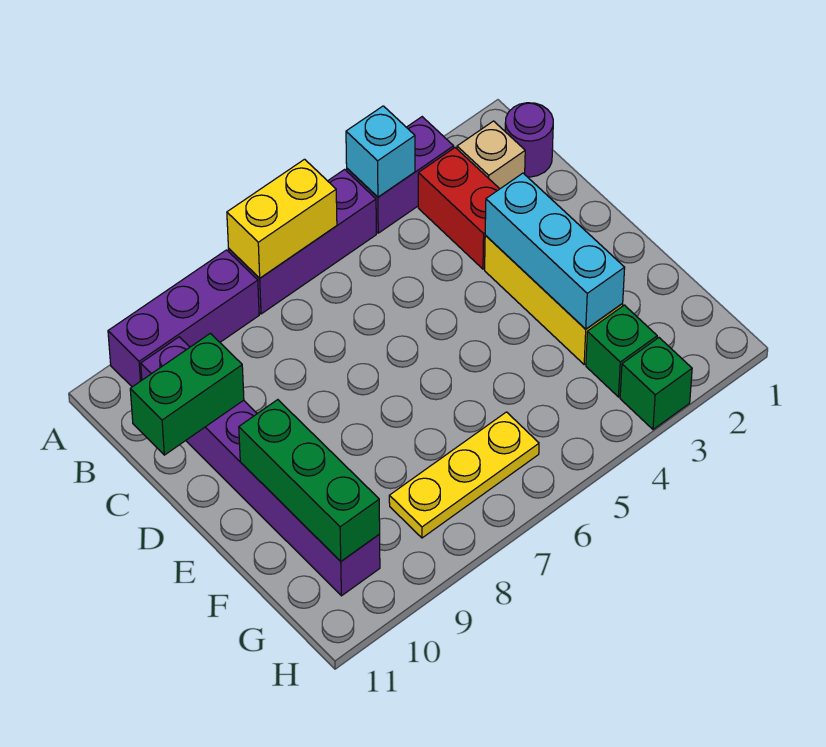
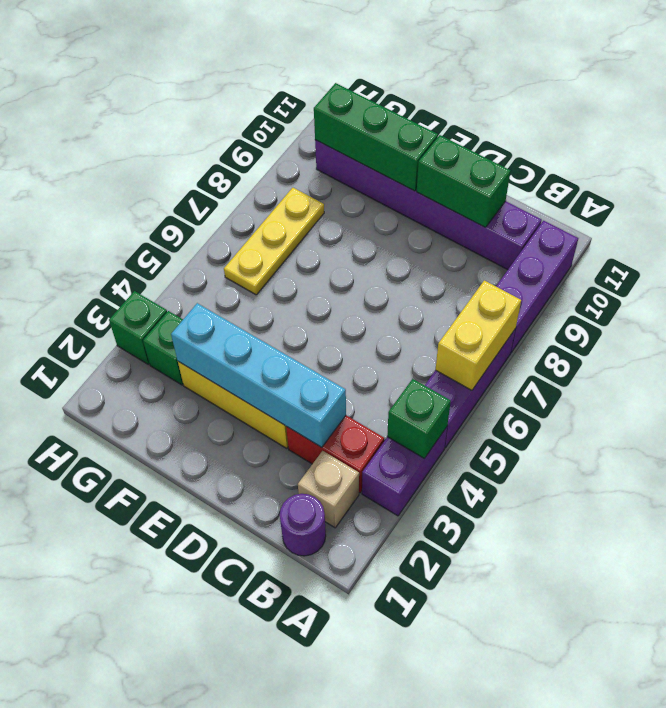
cyan 1x1 brick [346,106,415,197] -> green 1x1 brick [387,379,451,458]
green 1x2 brick [130,333,244,455] -> green 1x2 brick turned to [417,135,511,227]
cyan 1x3 brick [485,173,625,329] -> cyan 1x4 brick [171,303,346,447]

